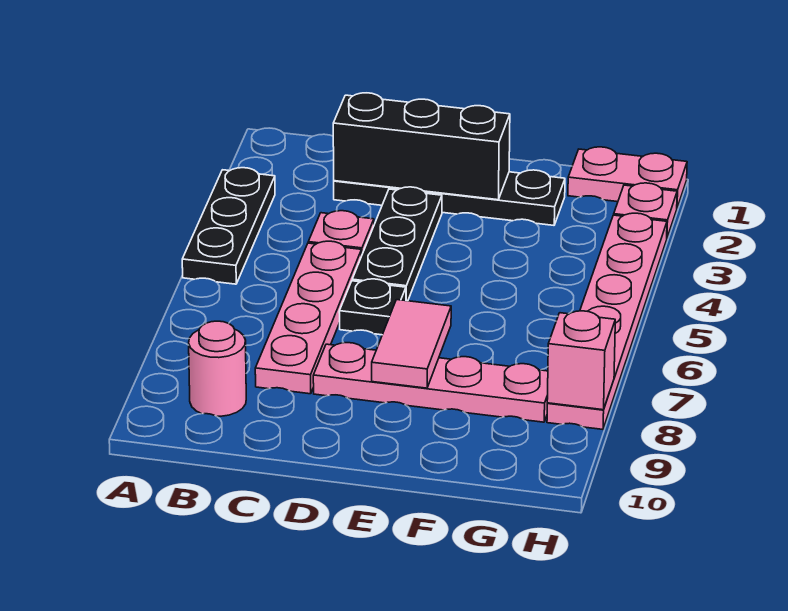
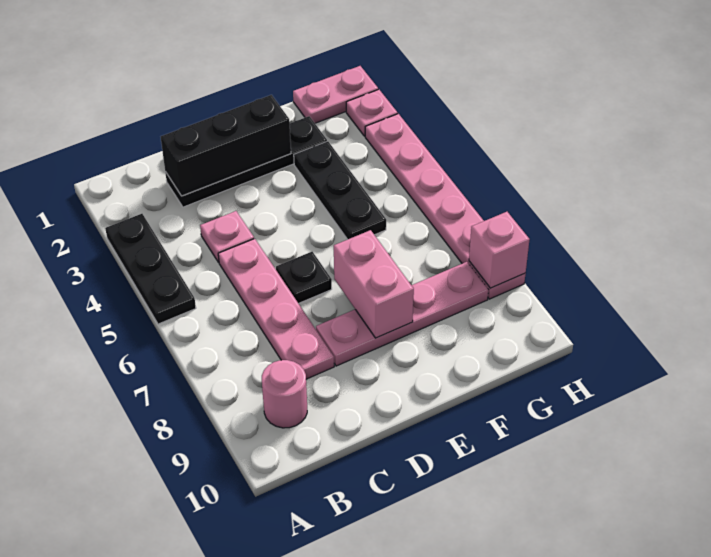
black 1x3 plate [352,187,442,301] -> black 1x3 plate moved to [294,141,386,239]
pink 1x2 tile [372,300,451,388] -> pink 1x2 brick [334,230,414,338]

